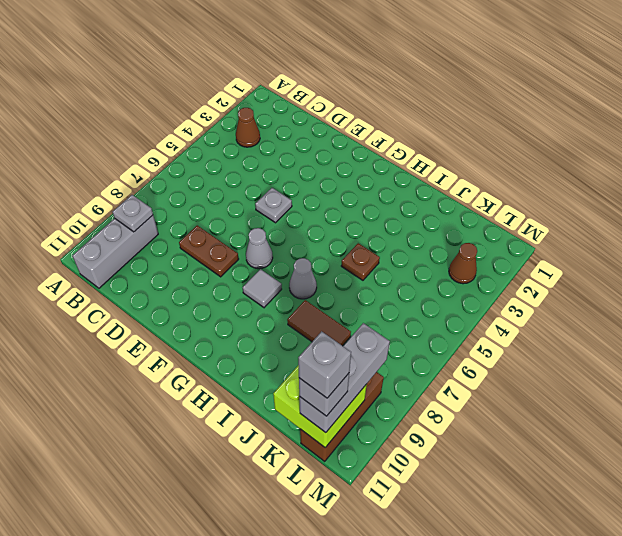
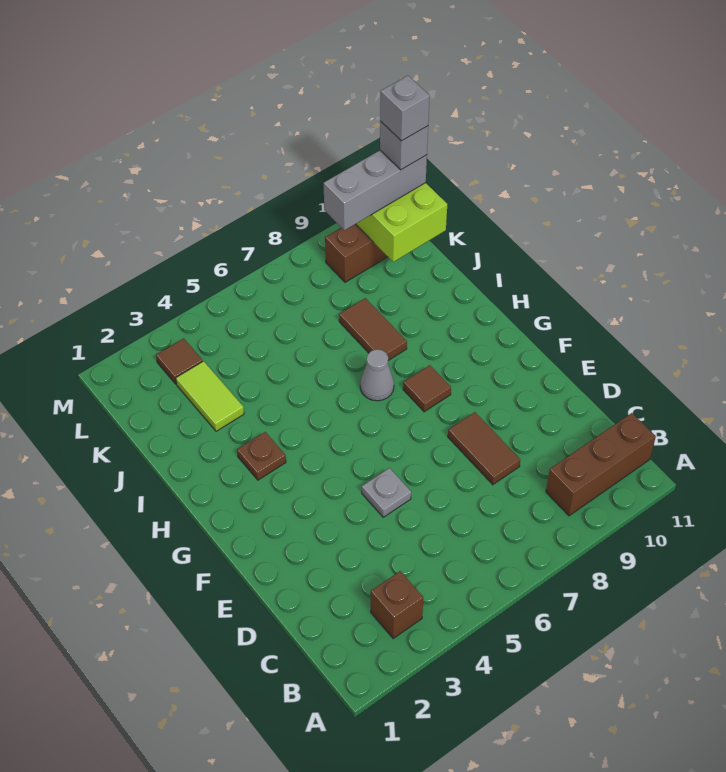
brown 1x1 cone [236,108,260,147] -> brown 1x1 brick [371,571,423,638]
grey 1x3 brick [72,215,158,288] -> brown 1x3 brick [546,413,656,516]
grey 1x1 plate [113,195,153,232] -> none
brown 1x2 plate [179,225,239,277] -> brown 1x2 tile [448,412,520,485]
grey 1x1 cone [246,228,273,269] -> none
grey 1x1 tile [243,269,282,308] -> brown 1x1 tile [403,365,451,412]
brown 1x1 plate [341,243,380,280] -> brown 1x1 plate moved to [237,432,286,480]
none -> lime 1x2 tile [176,361,244,431]
brown 1x1 cone [449,243,477,284] -> brown 1x1 tile [156,338,203,384]

